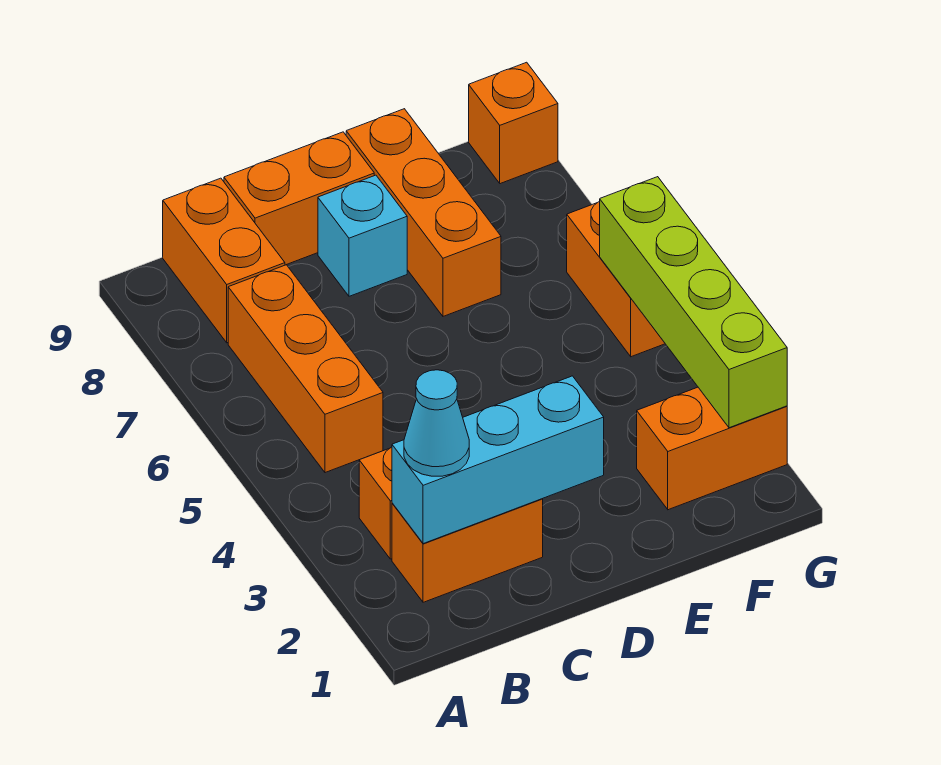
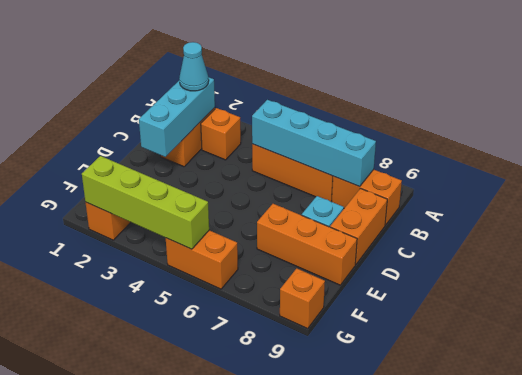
none -> cyan 1x4 brick [252,100,376,187]

